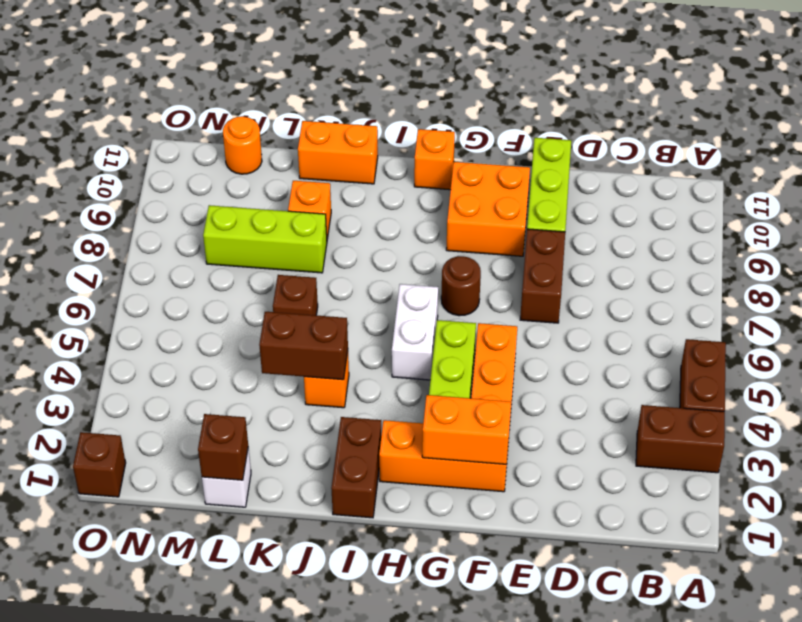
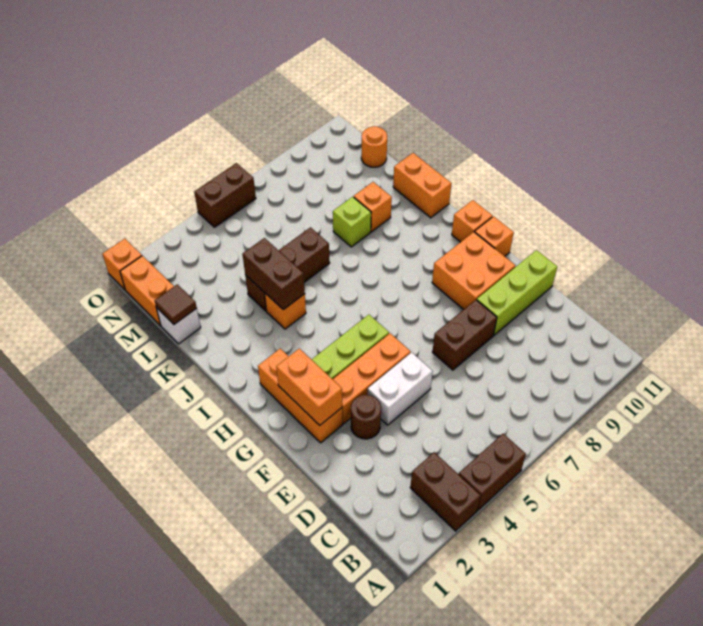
brown 1x1 round brick [441,256,481,316] -> brown 1x1 round brick moved to [351,395,381,439]
none -> orange 1x1 brick [475,216,514,256]
white 1x2 brick [392,284,438,380] -> white 1x2 brick moved to [368,352,433,425]
brown 1x2 brick [331,417,381,518] -> brown 1x2 brick moved to [194,163,256,227]
brown 1x1 brick [273,275,318,315] -> brown 1x3 brick [245,227,330,311]
lime 1x3 brick [203,205,327,273] -> lime 1x1 brick [333,197,371,247]
brown 1x1 brick [198,414,248,480] -> brown 1x1 tile [155,284,197,324]
none -> orange 1x2 brick [120,256,174,325]
brown 1x1 brick [73,432,126,497] -> orange 1x1 brick [103,239,142,290]

